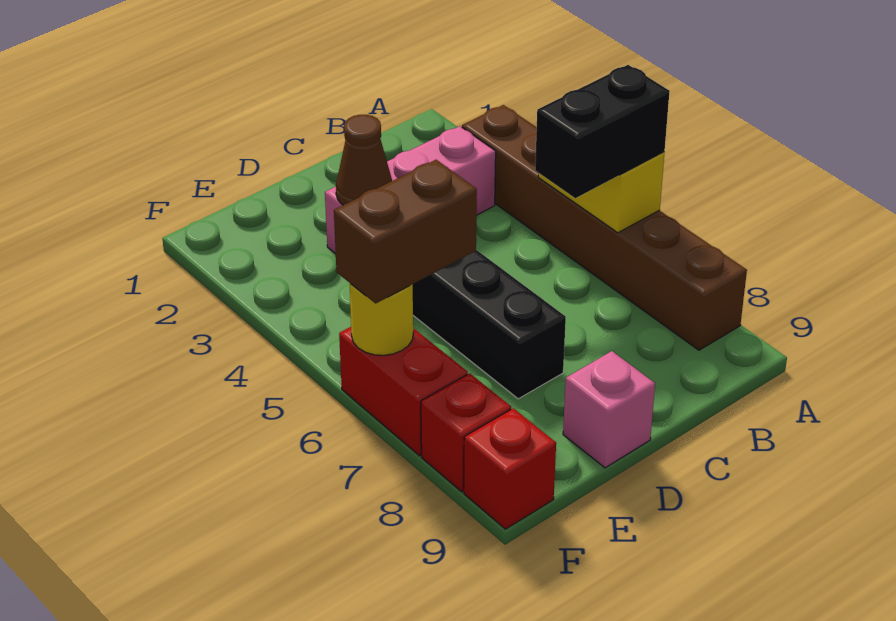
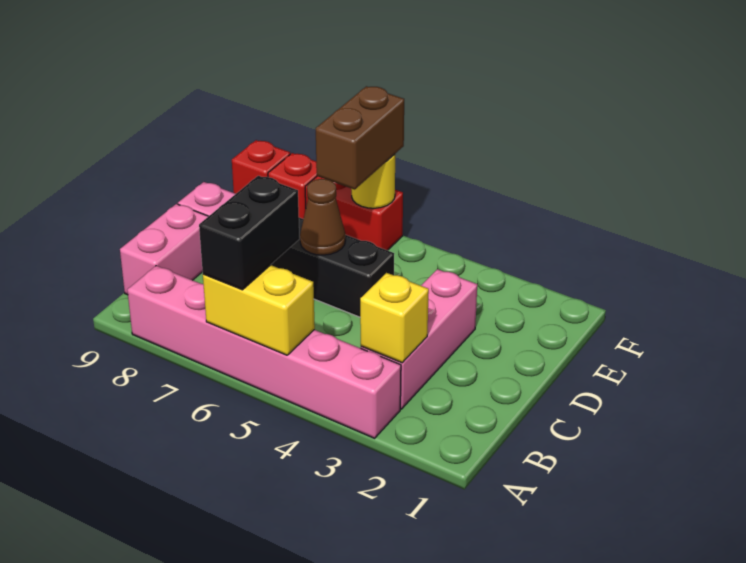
brown 1x6 brick [462,105,747,350] -> pink 1x6 brick [127,266,401,438]
none -> yellow 1x1 brick [360,273,429,363]
none -> pink 1x2 brick [120,204,208,295]
brown 1x1 cone [336,115,392,205] -> brown 1x1 cone moved to [300,179,345,255]

